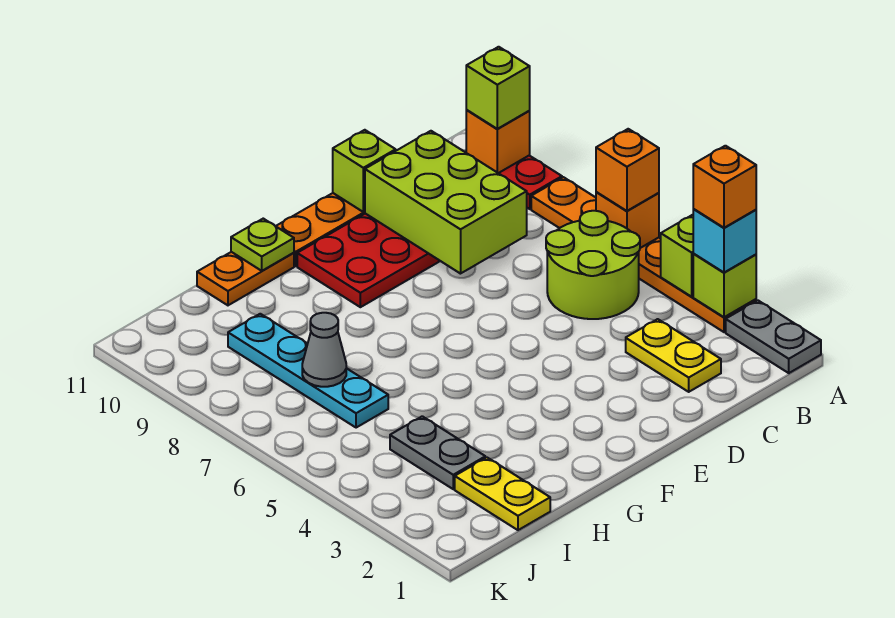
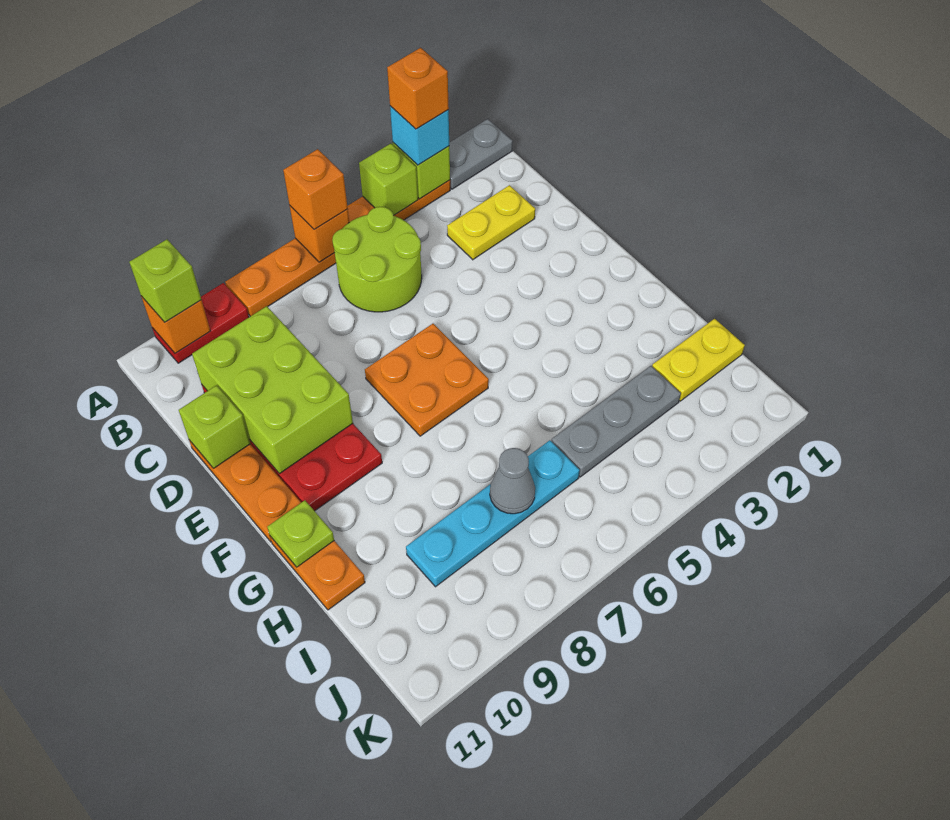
lime 2x3 brick [365,131,527,274] -> lime 2x3 brick turned to [192,306,353,474]
none -> orange 2x2 plate [365,324,489,436]
grey 1x2 plate [390,416,485,489] -> grey 1x3 plate [551,366,681,477]

